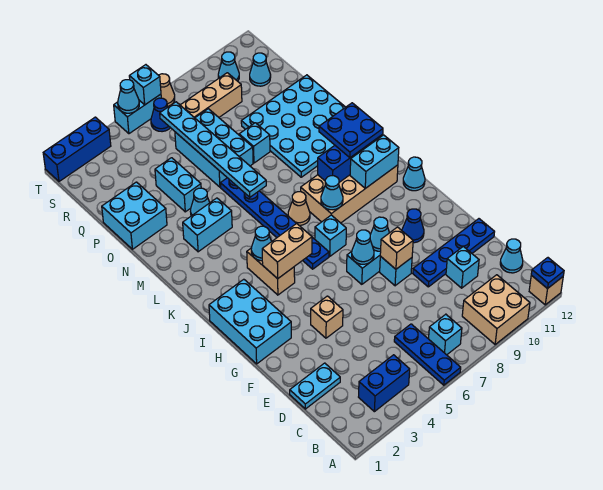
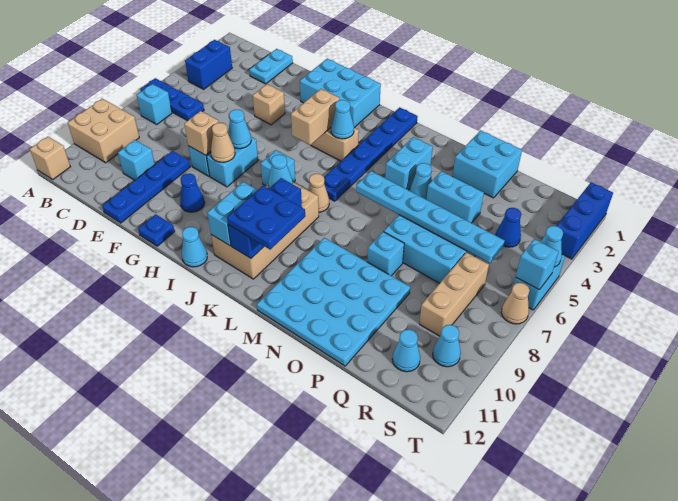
blue 1x1 plate [531,258,564,289] -> blue 1x1 plate moved to [138,214,175,246]
cyan 1x1 cone [500,239,523,273] -> none
cyan 1x1 cone [370,217,389,251] -> tan 1x1 cone [211,123,235,162]
blue 1x6 plate [220,178,329,269] -> blue 1x6 plate turned to [324,107,418,201]
blue 1x1 cone [151,98,170,132] -> blue 1x1 cone moved to [496,208,521,247]

